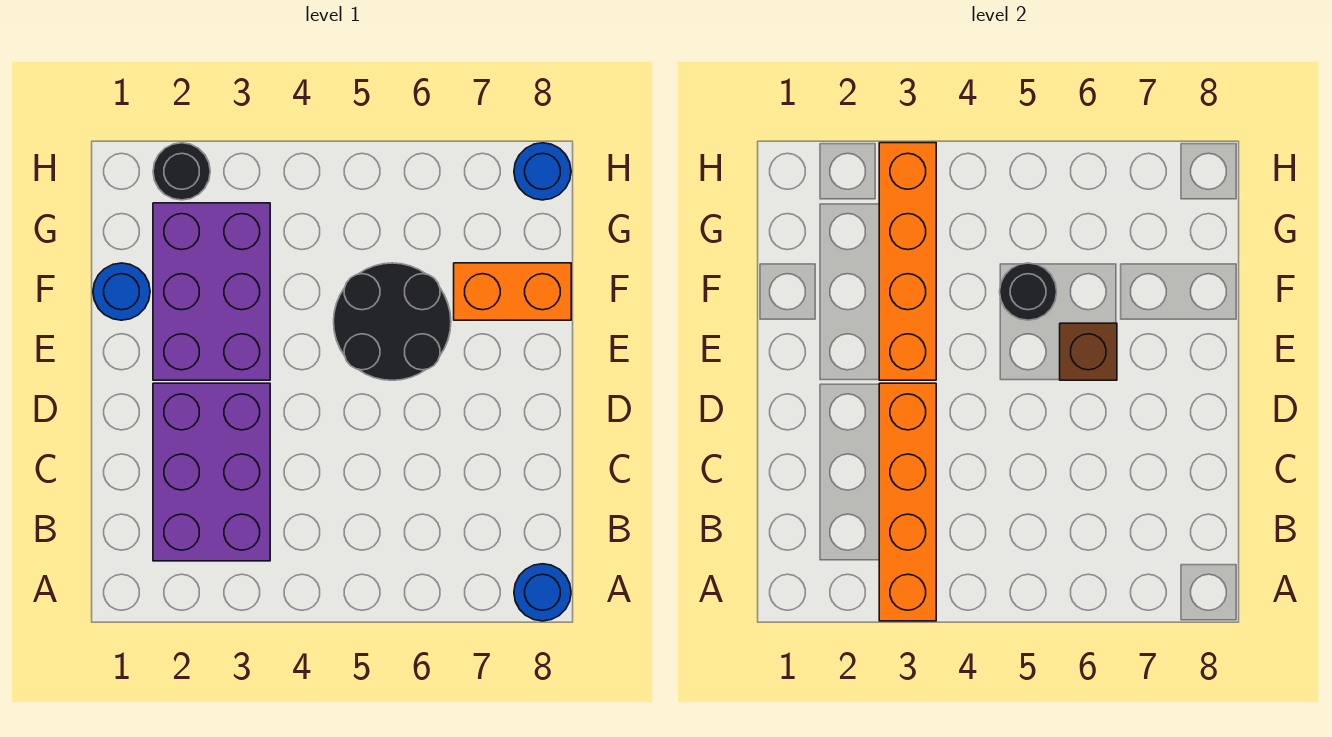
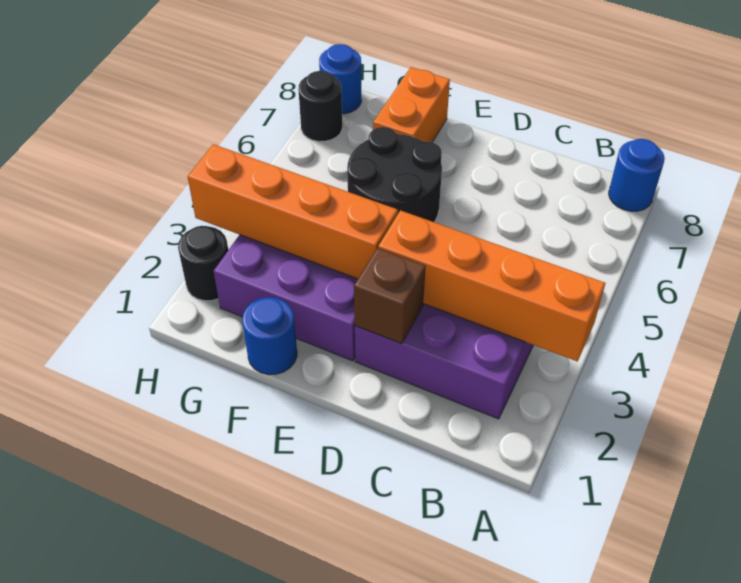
brown 1x1 brick [1060,323,1117,380] -> brown 1x1 brick moved to [354,248,426,344]
black 1x1 round brick [1000,263,1057,320] -> black 1x1 round brick moved to [298,71,342,142]

